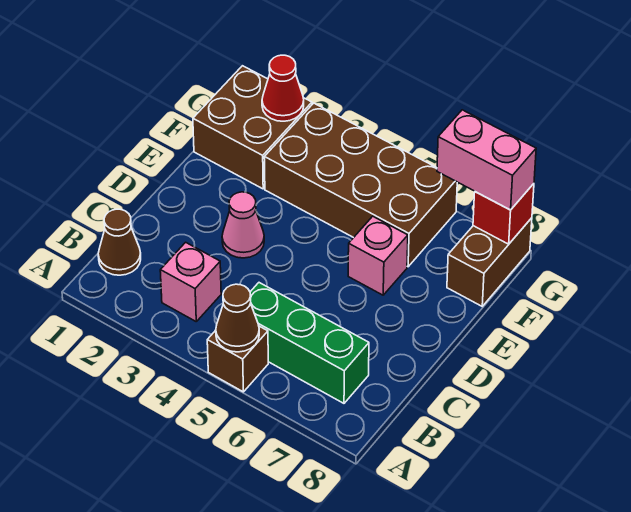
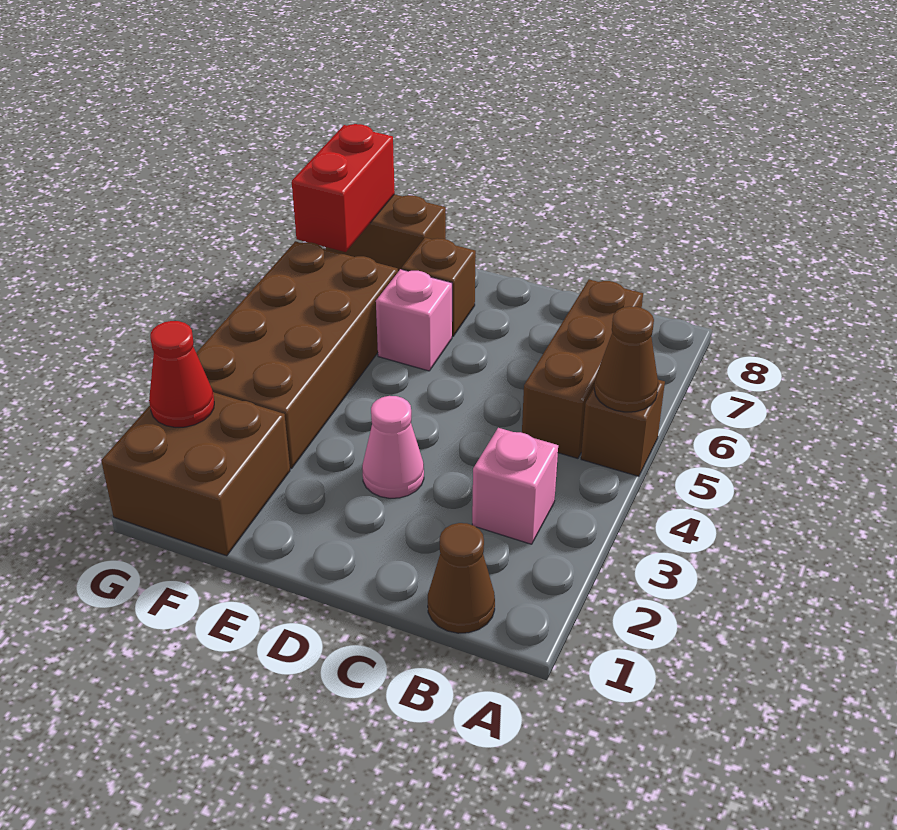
green 1x3 brick [250,283,369,403] -> brown 1x3 brick [522,279,643,458]
none -> brown 1x1 brick [402,238,476,337]
pink 1x2 brick [437,110,536,210] -> none
red 1x1 brick [473,184,534,244] -> red 1x2 brick [292,124,395,252]

